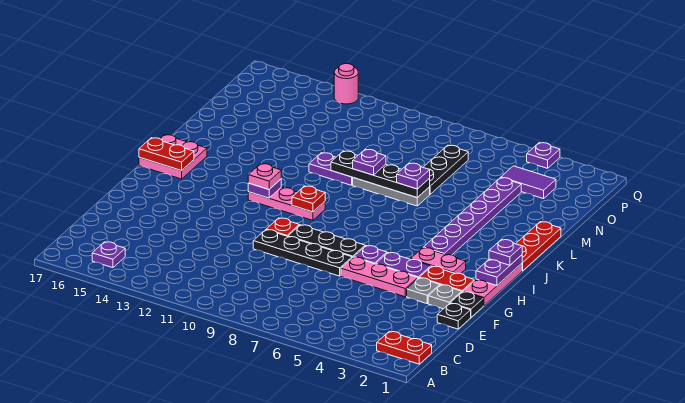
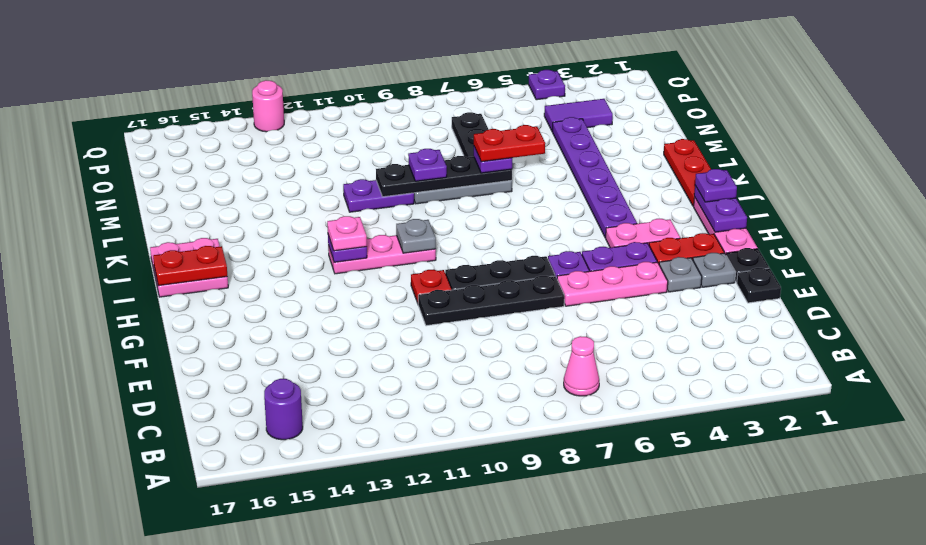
red 1x2 plate [377,332,432,364] -> red 1x2 plate moved to [474,125,545,162]
none -> pink 1x1 cone [564,336,599,396]
purple 1x1 plate [92,242,125,268] -> purple 1x1 round brick [264,379,303,440]
red 1x1 plate [292,186,325,212] -> grey 1x1 plate [396,219,436,253]

